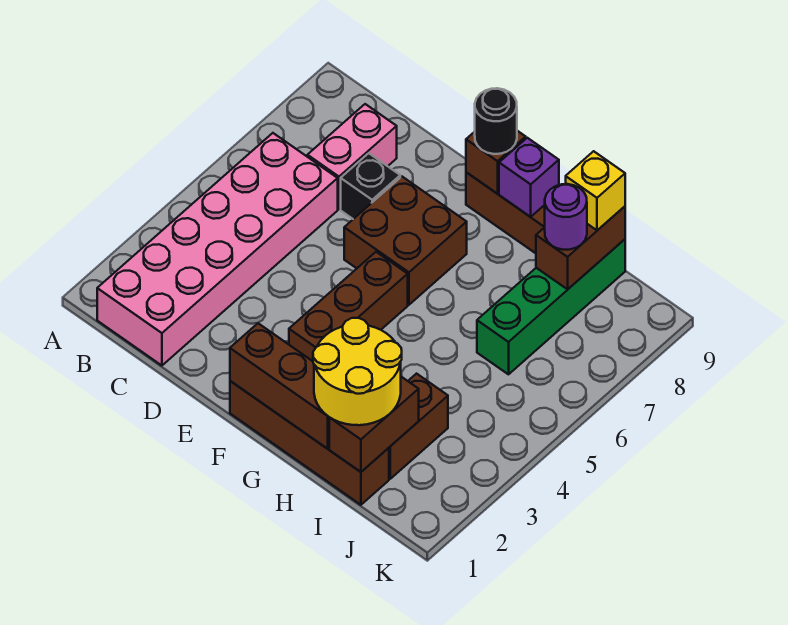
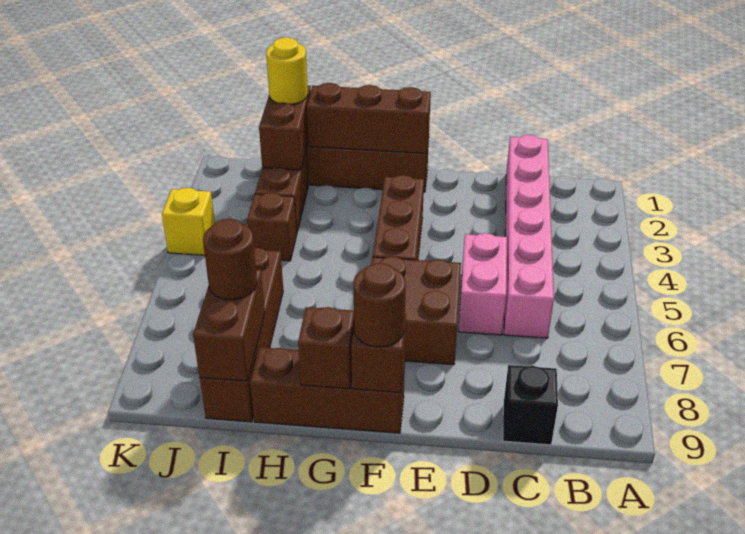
pink 2x6 brick [97,133,338,366] -> pink 1x6 brick [504,135,554,338]
pink 1x2 brick [307,104,397,209] -> pink 1x2 brick moved to [459,233,507,335]
black 1x1 brick [341,153,400,219] -> black 1x1 brick moved to [503,365,558,445]
black 1x1 round brick [475,88,517,154] -> brown 1x1 round brick [353,263,406,347]
purple 1x1 brick [499,138,559,217] -> brown 1x1 brick [298,307,354,389]
yellow 2x2 round brick [313,318,402,425] -> yellow 1x1 round brick [266,37,308,104]
none -> brown 1x1 brick [247,193,297,261]
green 1x4 brick [477,239,625,374] -> brown 1x4 brick [200,248,283,422]
purple 1x1 round brick [545,184,587,250] -> brown 1x1 round brick [203,219,257,300]
yellow 1x1 brick [566,151,625,230] -> yellow 1x1 brick moved to [162,188,215,255]

